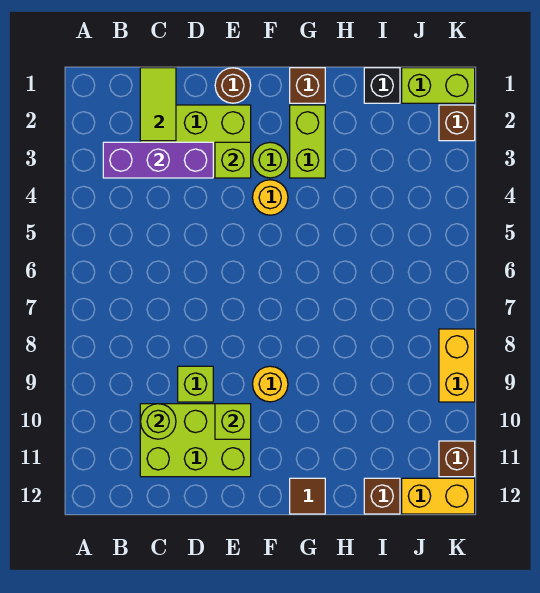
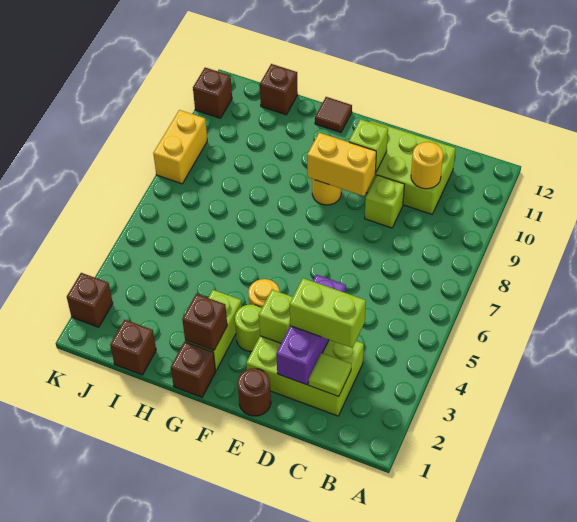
purple 1x3 brick [103,142,213,178] -> purple 1x3 brick turned to [276,274,346,385]
lime 1x2 tile [140,68,176,141] -> lime 1x1 tile [309,353,351,396]
lime 1x1 round brick [141,404,176,439] -> yellow 1x1 round brick [411,142,443,189]
none -> brown 1x1 brick [182,294,227,351]
black 1x1 brick [364,68,400,103] -> brown 1x1 brick [110,320,156,375]
lime 1x2 brick [402,68,475,103] -> lime 1x2 brick moved to [290,278,366,348]
yellow 1x2 brick [402,478,475,514] -> yellow 1x2 brick moved to [307,133,376,196]

